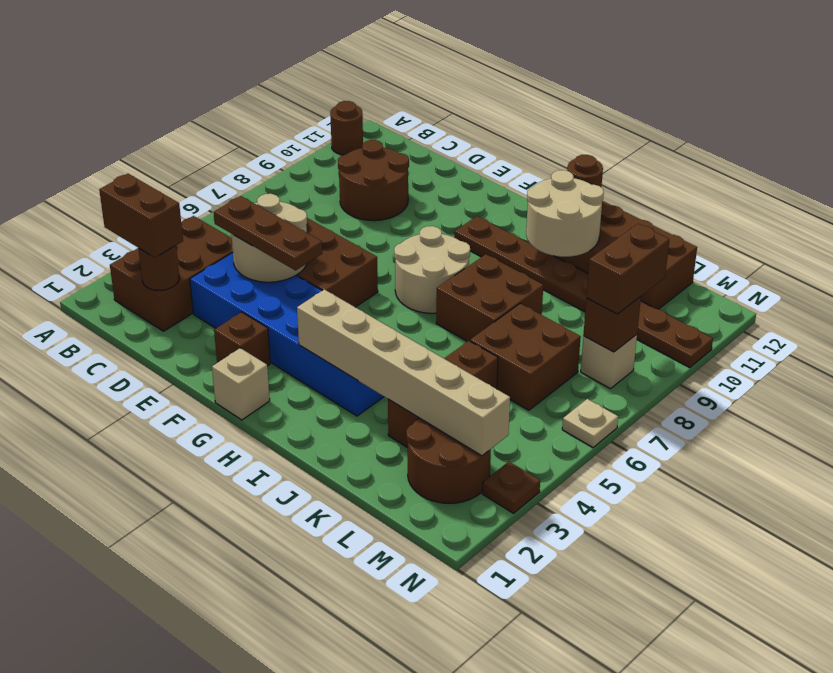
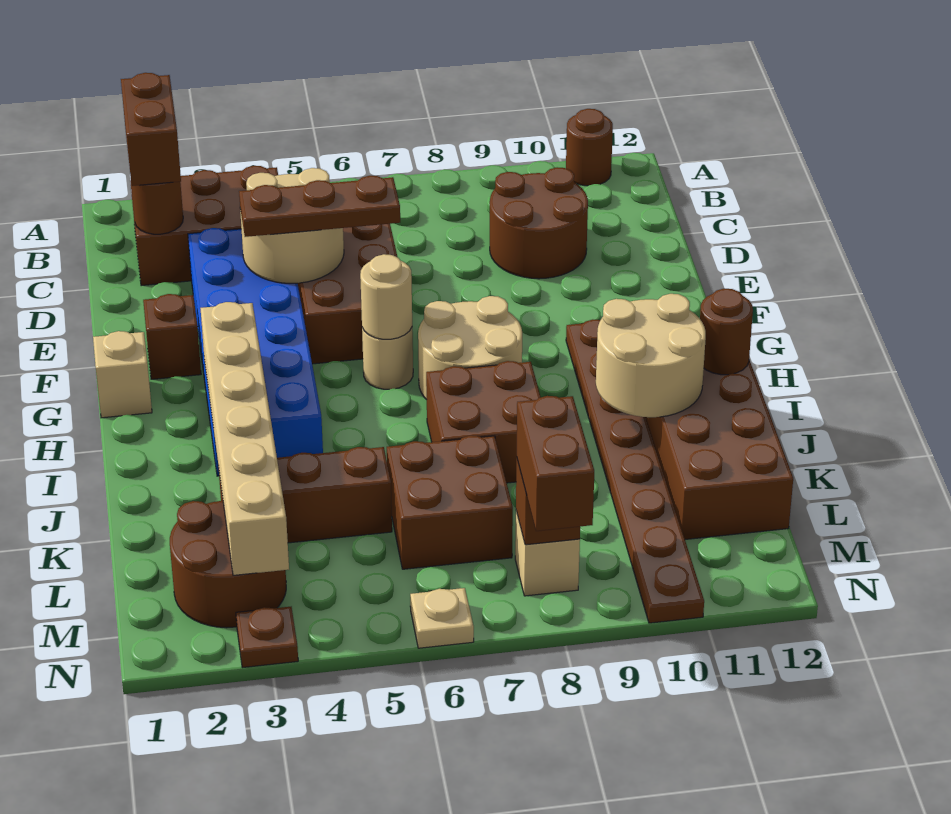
brown 1x3 plate [214,196,322,270] -> brown 1x3 plate turned to [239,176,400,237]
none -> tan 1x1 round brick [362,328,413,389]
none -> tan 1x1 round brick [360,254,412,339]
brown 1x2 brick [586,224,669,314] -> brown 1x2 brick turned to [517,396,594,531]

